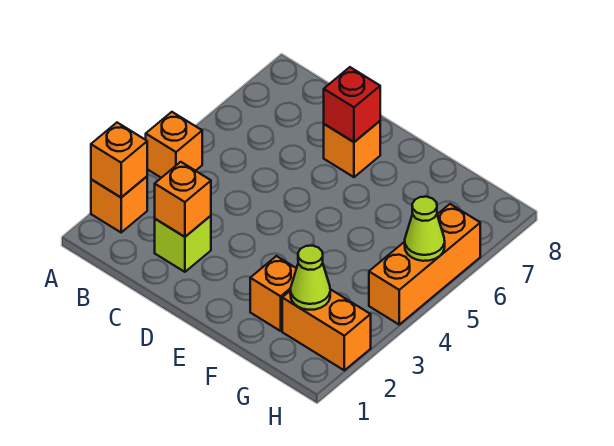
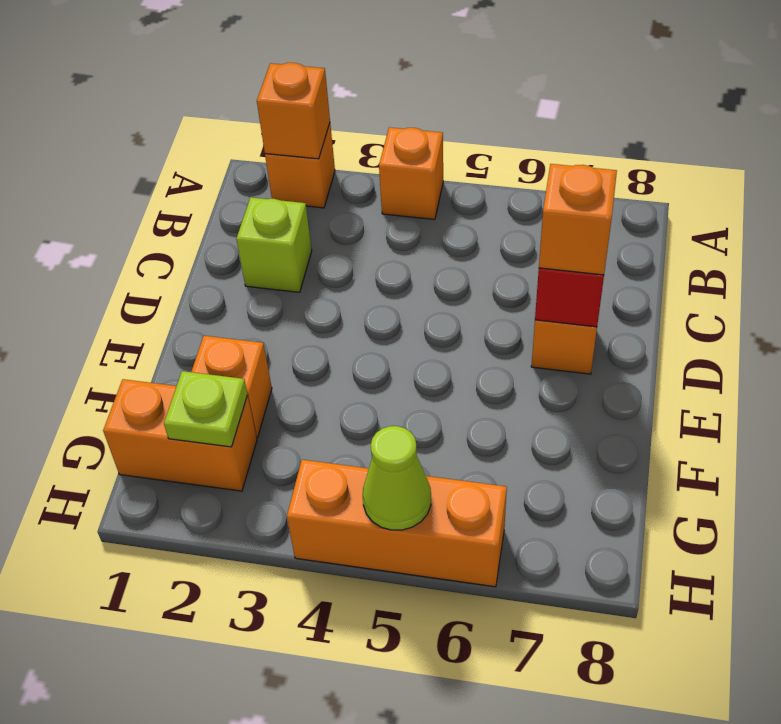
orange 1x1 brick [155,162,211,237] -> orange 1x1 brick moved to [539,164,617,275]
orange 1x2 brick [282,289,371,370] -> orange 1x2 brick turned to [103,379,257,491]
lime 1x1 cone [290,246,330,310] -> lime 1x1 plate [164,371,248,447]

